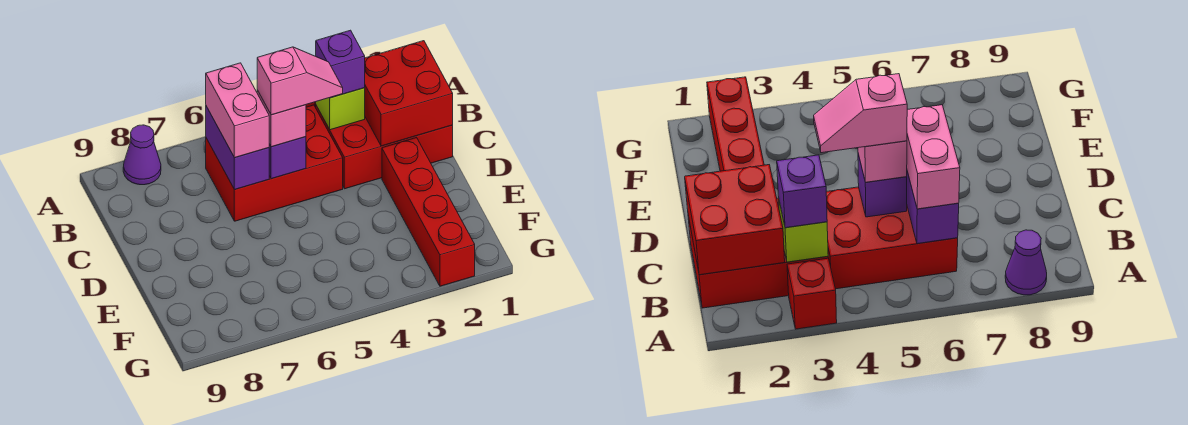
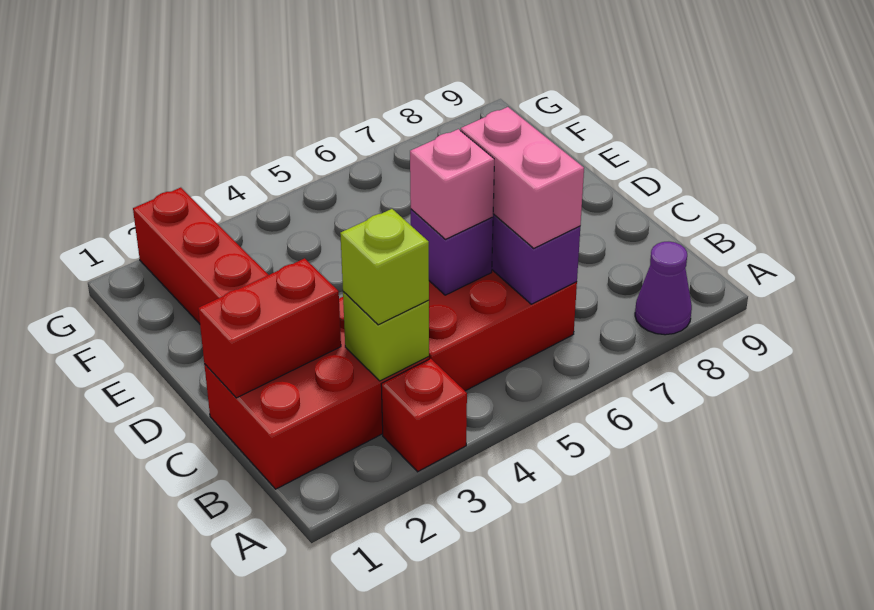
red 2x2 brick [365,41,453,146] -> red 1x2 brick [198,258,341,398]
purple 1x1 brick [316,30,365,98] -> lime 1x1 brick [340,209,429,325]
pink 1x2 slope [257,47,343,115] -> none

